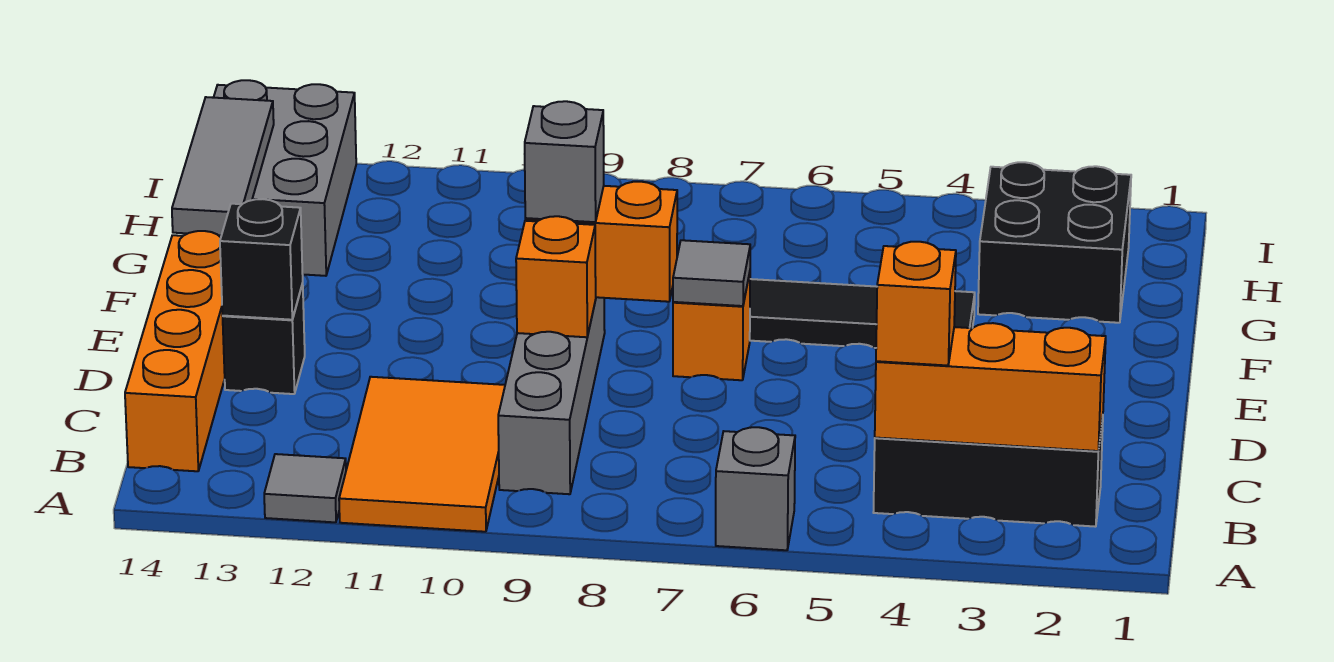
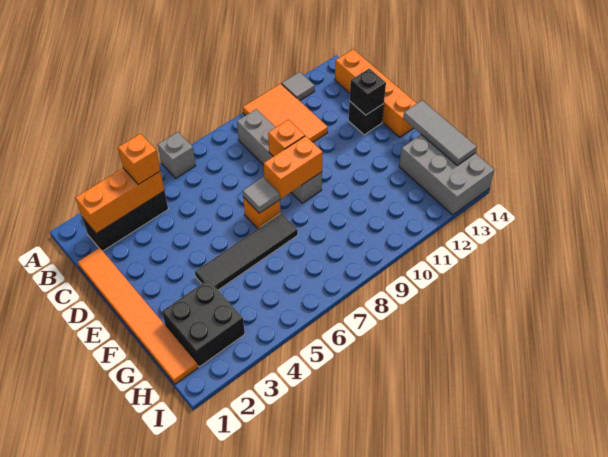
none -> orange 1x6 tile [78,248,198,384]
grey 1x1 brick [525,101,604,222] -> none

